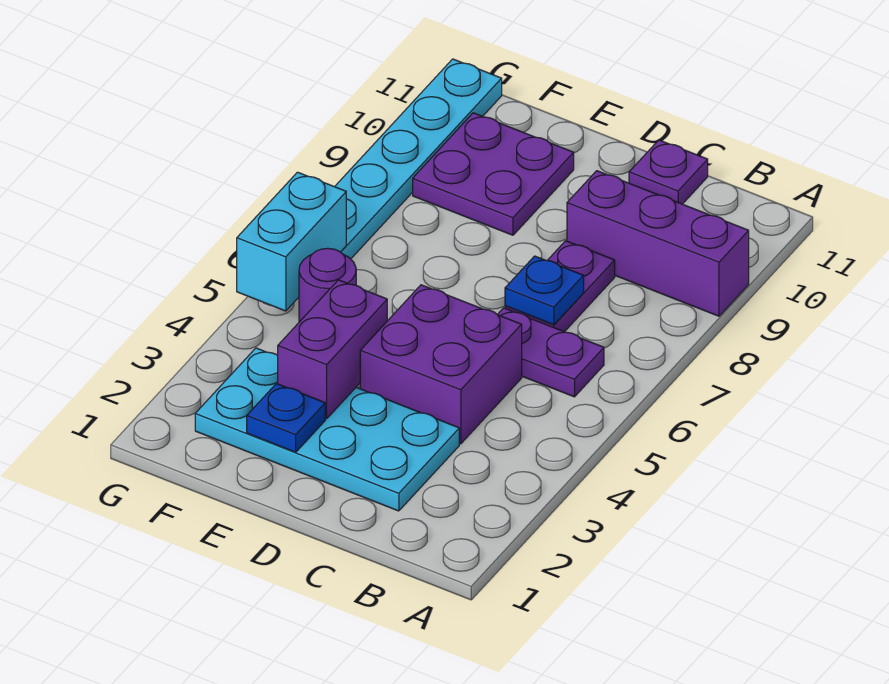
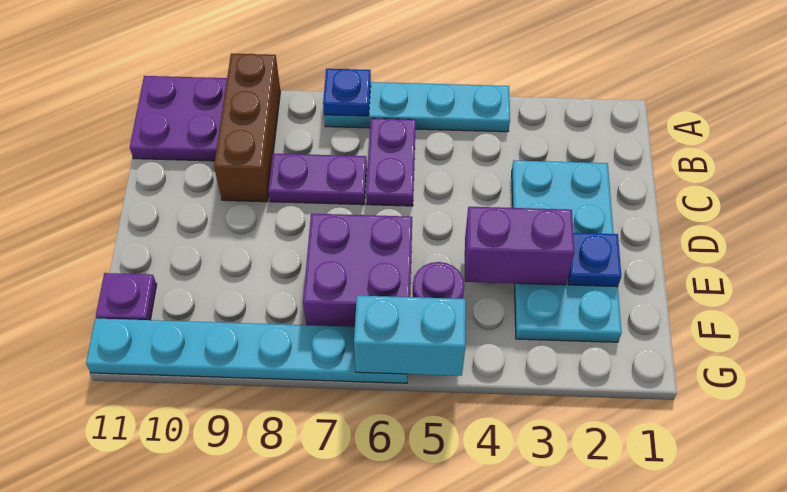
none -> cyan 1x4 plate [324,82,510,132]
purple 1x3 brick [567,171,749,316] -> brown 1x3 brick [214,54,280,202]
purple 2x2 brick [360,285,522,444] -> purple 2x2 brick moved to [303,214,412,327]
blue 1x1 plate [505,256,584,325] -> blue 1x1 plate moved to [323,69,371,116]
purple 1x1 plate [629,140,708,204] -> purple 1x1 plate moved to [96,273,157,320]
purple 2x2 plate [413,113,574,235] -> purple 2x2 plate moved to [130,76,227,161]

